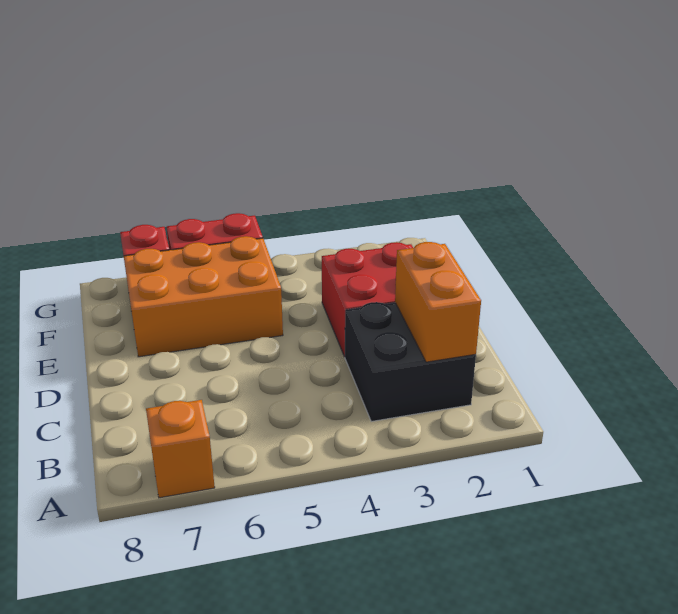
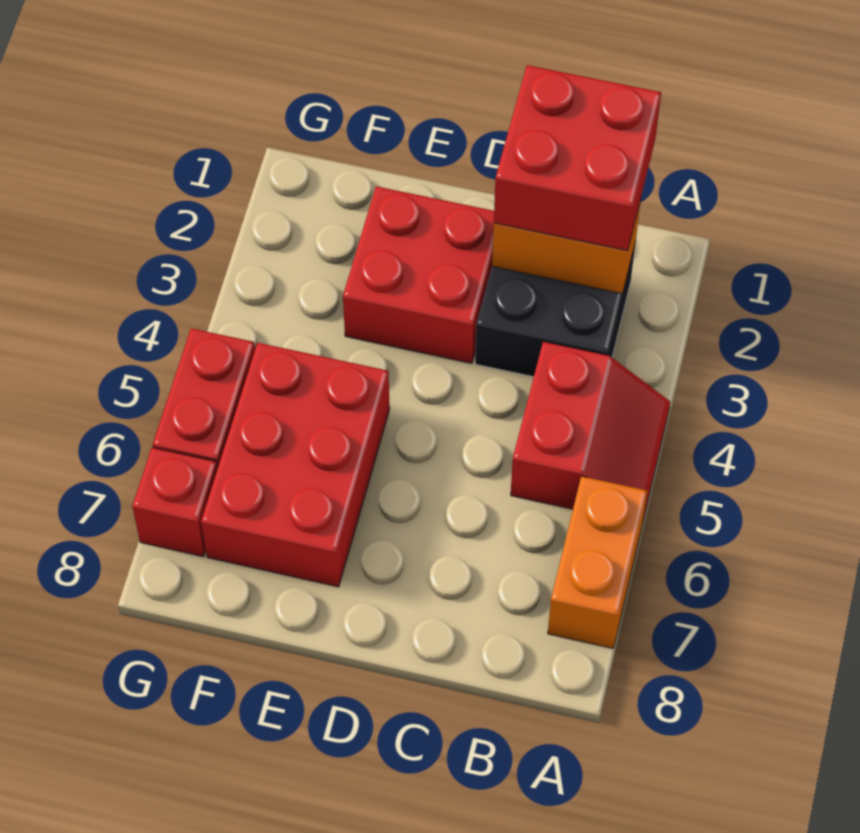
none -> red 2x2 slope [511,342,670,524]
orange 1x1 brick [146,400,215,498] -> orange 1x2 brick [548,476,647,648]
none -> red 2x2 brick [494,65,661,251]
orange 2x3 brick [124,236,283,357] -> red 2x3 brick [201,343,390,587]

